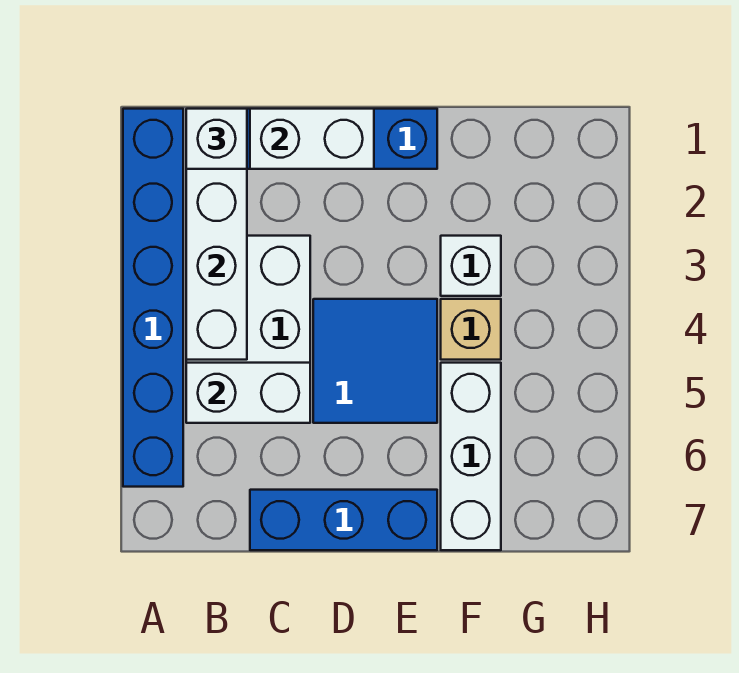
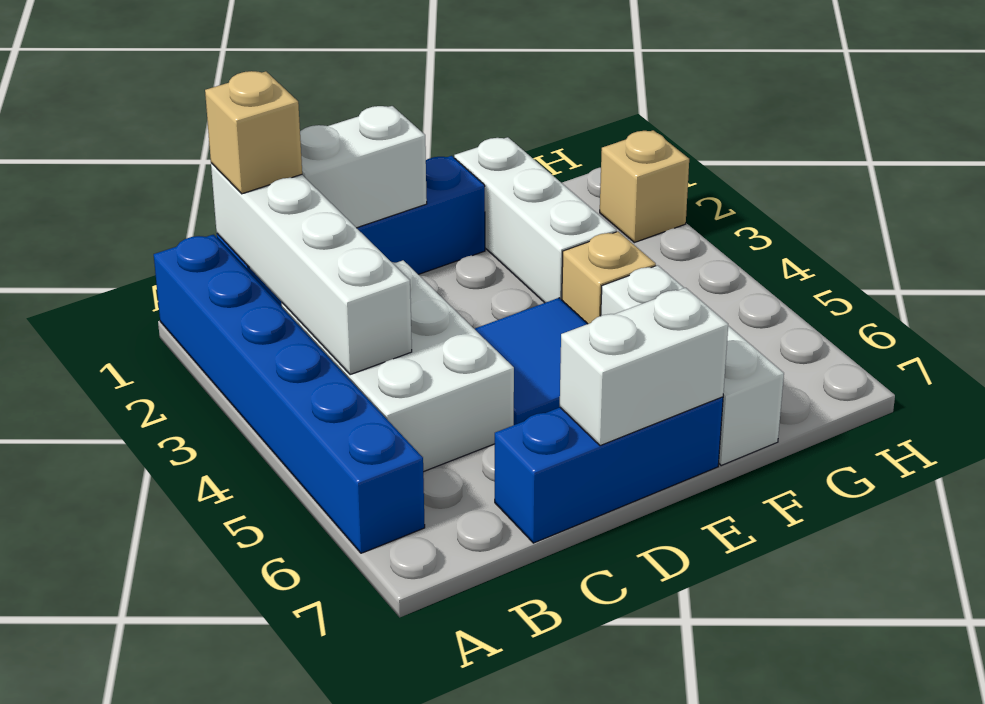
white 1x1 brick [186,109,247,169] -> tan 1x1 brick [205,71,302,194]
white 1x2 brick [186,363,310,423] -> white 1x2 brick moved to [560,288,728,446]
white 1x1 brick [441,236,501,296] -> white 1x3 brick [454,137,616,303]
none -> tan 1x1 brick [600,130,689,243]

